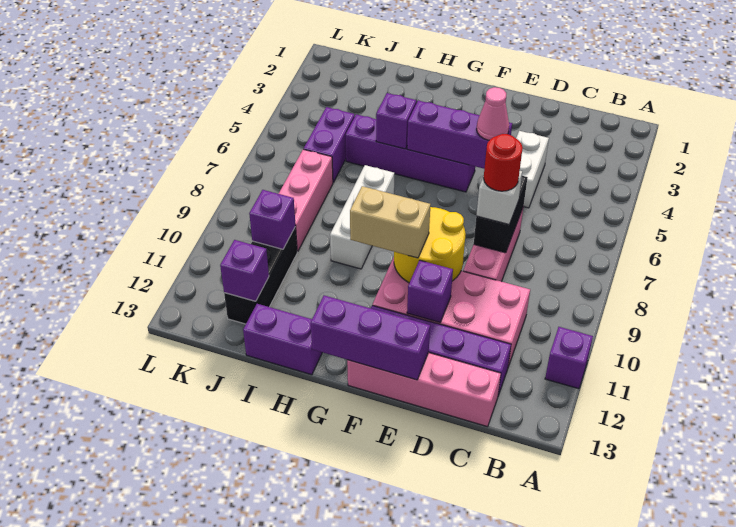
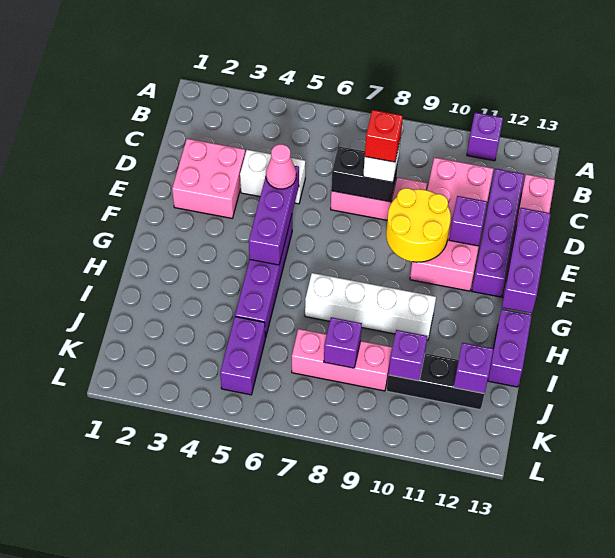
none -> pink 2x2 brick [172,139,245,218]
red 1x1 round brick [484,134,523,191] -> red 1x1 brick [365,110,403,162]
tan 1x2 brick [350,186,431,258] -> none
purple 1x1 brick [376,93,416,149] -> purple 1x1 brick moved to [324,317,362,368]
white 1x3 brick [330,165,395,269] -> white 1x4 brick [305,273,436,340]
purple 1x2 brick [304,107,355,183] -> purple 1x2 brick turned to [220,317,265,395]

